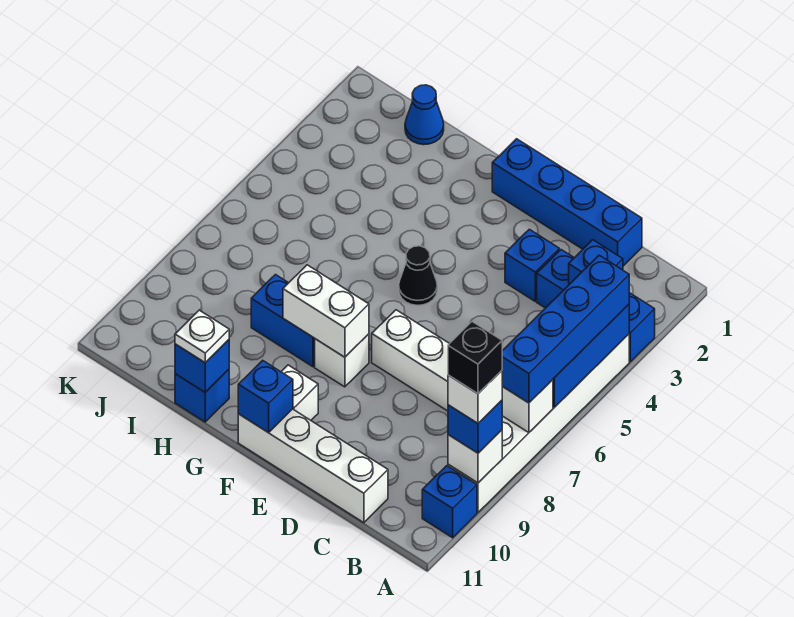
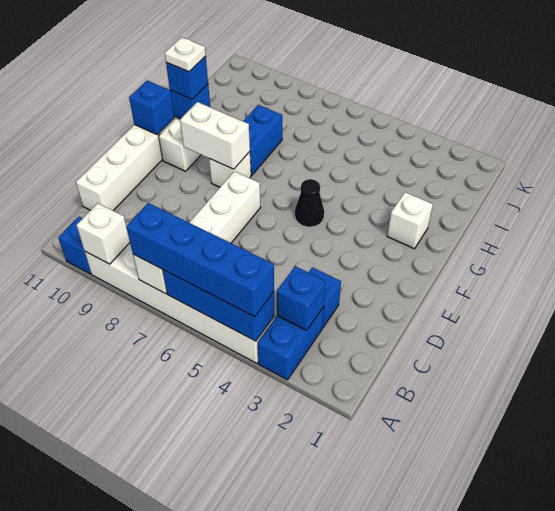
blue 1x1 brick [448,400,502,453] -> none
white 1x1 brick [448,371,502,423] -> white 1x1 brick moved to [387,192,433,249]
black 1x1 brick [448,322,502,394] -> none
blue 1x4 brick [492,139,642,266] -> none
blue 1x1 brick [505,229,559,301] -> none
white 1x2 brick [283,265,369,357] -> white 1x2 brick turned to [180,102,250,169]
blue 1x1 cone [405,85,444,145] -> none

